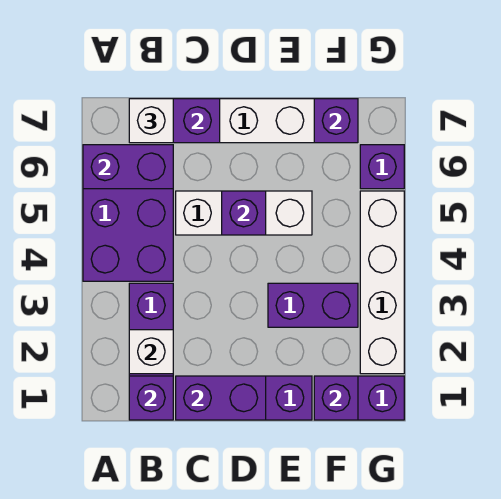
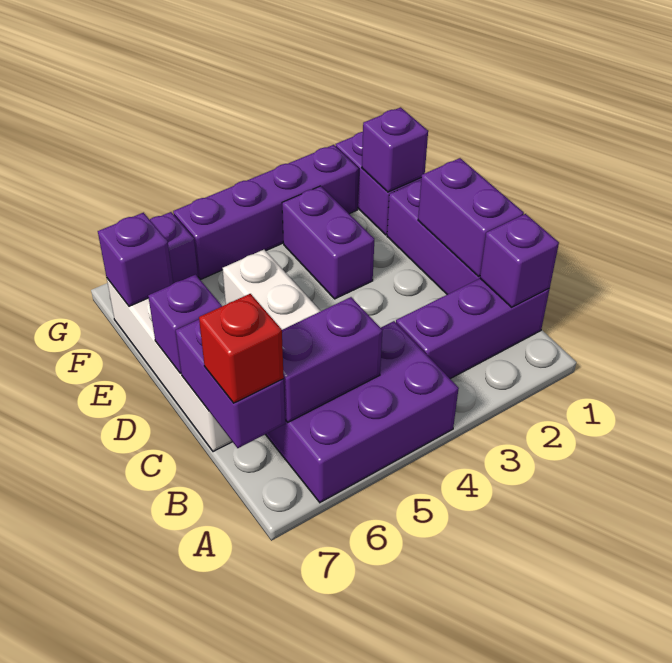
purple 1x2 brick [83,145,173,189] -> purple 1x2 brick turned to [282,297,383,422]
white 1x1 brick [129,330,173,374] -> none
white 1x1 brick [129,99,173,143] -> red 1x1 brick [199,294,284,403]
purple 1x1 brick [222,191,266,235] -> purple 1x1 brick moved to [148,275,222,373]
white 1x4 brick [360,191,404,374] -> purple 1x4 brick [173,145,359,280]

